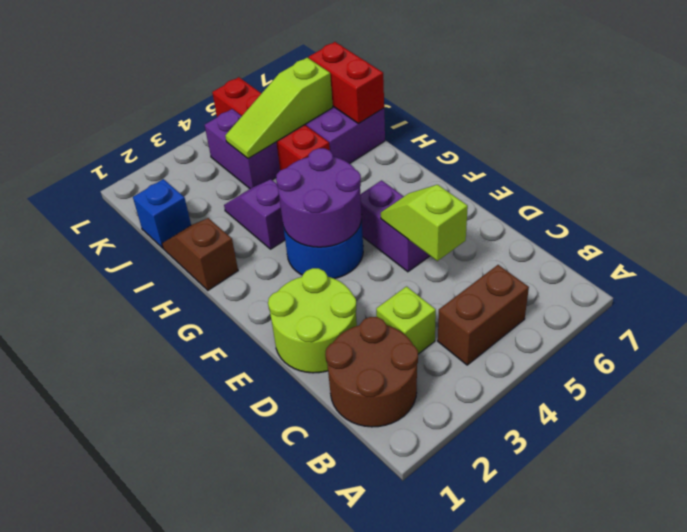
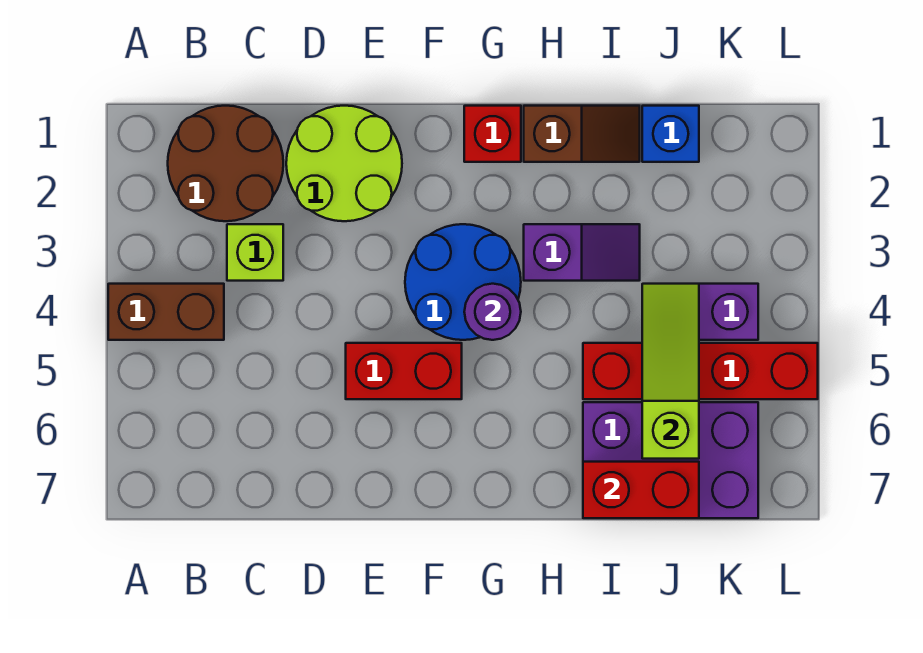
brown 1x2 brick [438,265,529,365] -> brown 1x2 brick turned to [108,284,224,340]
lime 1x2 slope [381,185,468,261] -> none
purple 1x2 brick [360,180,430,272] -> red 1x2 brick [346,343,462,399]
purple 2x2 round brick [276,148,362,247] -> purple 1x1 round brick [464,284,521,340]
none -> red 1x1 brick [464,106,521,162]

